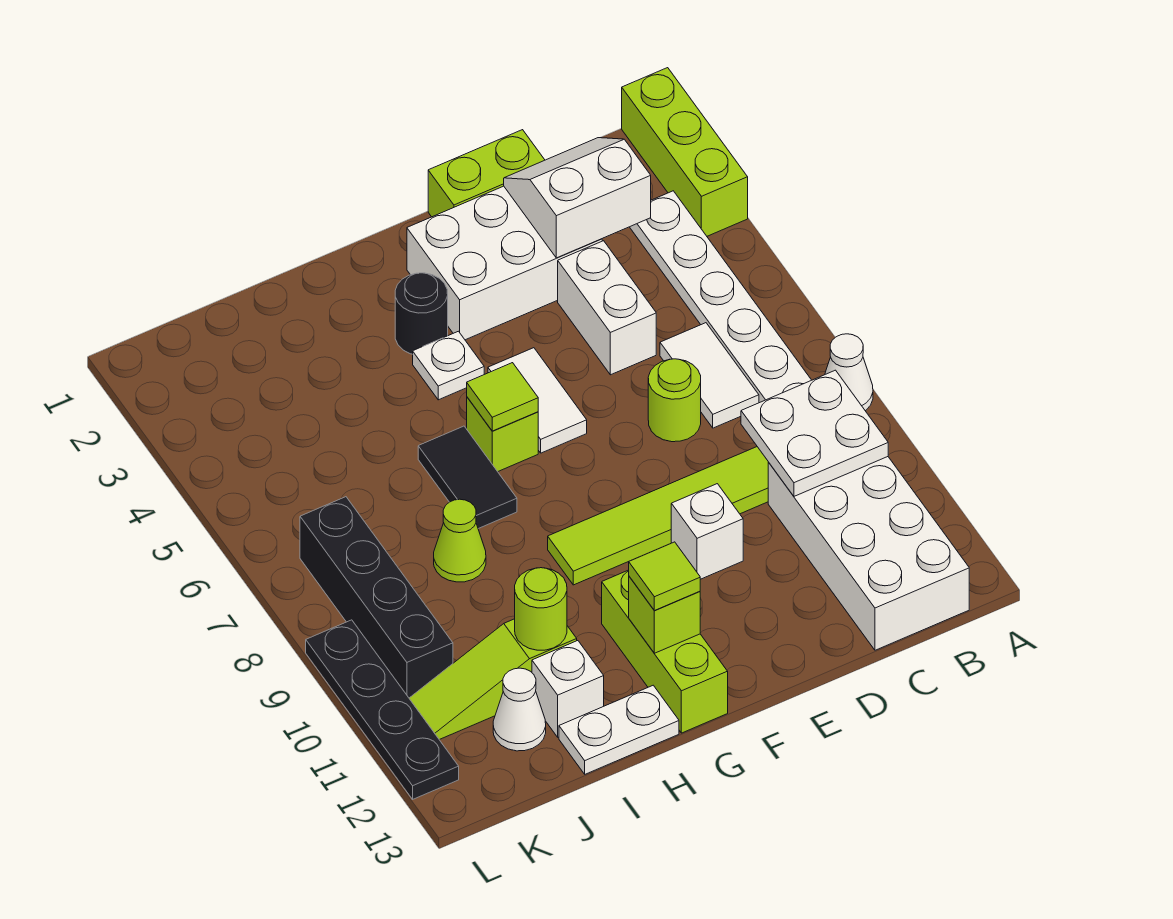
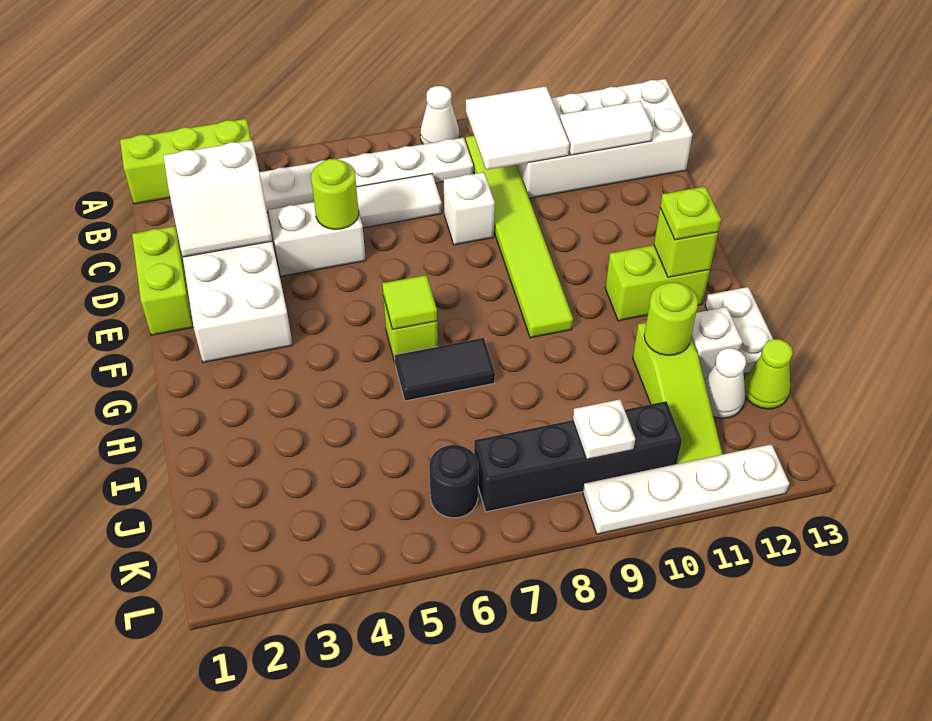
white 2x2 plate [741,370,888,496] -> white 2x2 tile [466,86,570,170]
white 2x2 slope [504,138,651,258] -> white 2x2 slope turned to [163,140,272,257]
lime 1x1 round brick [648,359,701,442] -> lime 1x1 round brick moved to [311,159,359,229]
white 1x1 brick [671,484,743,579] -> white 1x1 brick moved to [444,172,495,245]
white 1x2 tile [488,348,587,453] -> white 1x2 tile moved to [560,101,653,155]
black 1x1 round brick [395,273,448,354] -> black 1x1 round brick moved to [429,445,478,518]
white 1x1 plate [413,331,484,400] -> white 1x1 plate moved to [573,399,635,459]
lime 1x3 brick [602,570,728,733] -> lime 1x2 brick [605,245,710,321]
lime 1x1 tile [629,542,700,611] -> lime 1x1 plate [660,187,721,240]
lime 1x1 cone [434,499,486,582] -> lime 1x1 cone moved to [744,339,793,409]
black 1x4 plate [306,620,459,799] -> white 1x4 plate [583,444,789,534]

